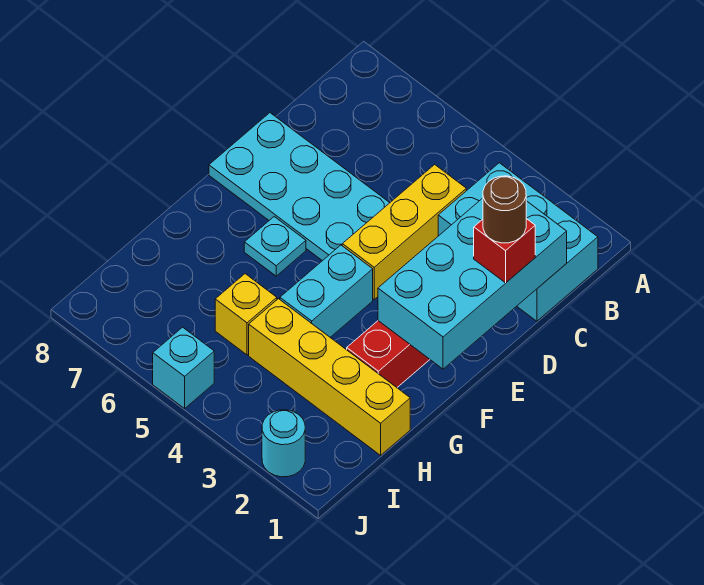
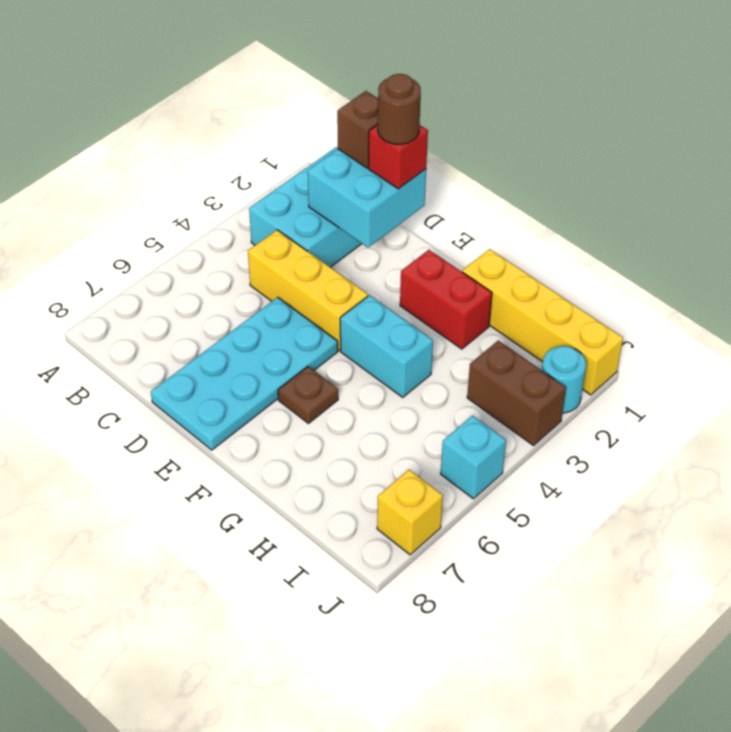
cyan 2x4 brick [378,198,567,369] -> cyan 2x2 brick [308,149,426,247]
none -> brown 1x1 brick [337,91,378,168]
cyan 1x1 plate [244,217,306,276] -> brown 1x1 plate [278,366,338,423]
yellow 1x4 brick [249,299,410,455] -> yellow 1x4 brick turned to [462,249,623,395]
yellow 1x1 brick [215,274,277,355] -> yellow 1x1 brick moved to [377,470,443,555]
none -> brown 1x2 brick [467,341,566,445]

